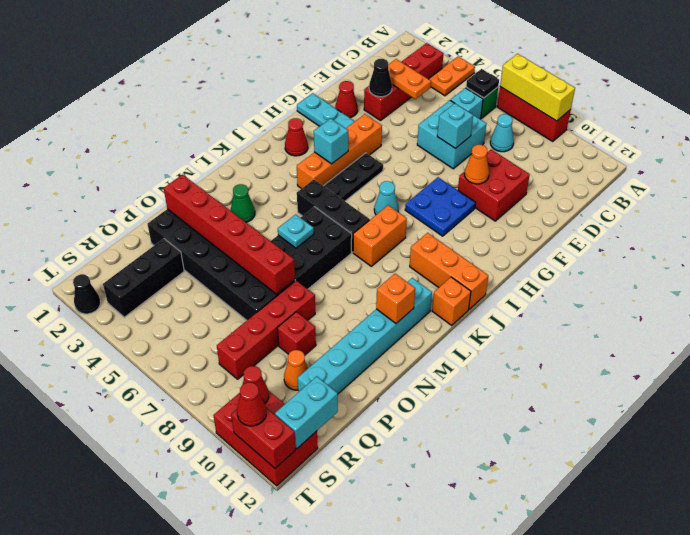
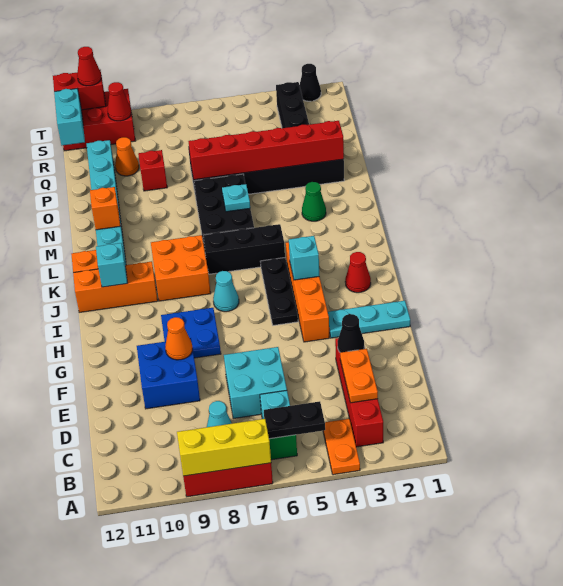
black 1x1 plate [466,69,499,98] -> black 1x2 plate [264,401,325,439]
orange 1x2 plate [388,59,431,99] -> orange 1x2 plate turned to [340,349,378,403]
cyan 1x1 brick [437,103,473,148] -> cyan 1x1 brick moved to [96,243,128,287]
red 2x2 brick [458,150,530,221] -> blue 2x2 brick [137,338,200,409]
red 1x1 cone [335,81,358,118] -> none
orange 1x2 brick [353,205,407,266] -> orange 2x2 brick [151,235,211,301]
red 1x4 brick [217,281,315,379] -> none

